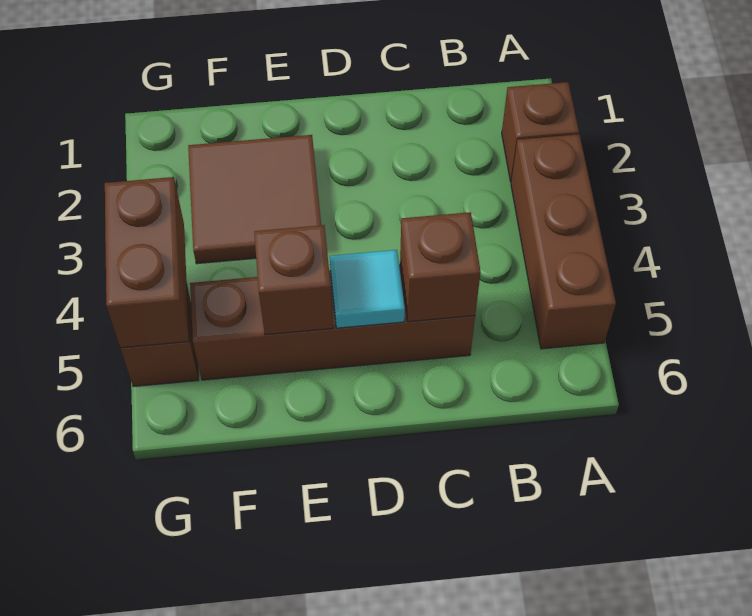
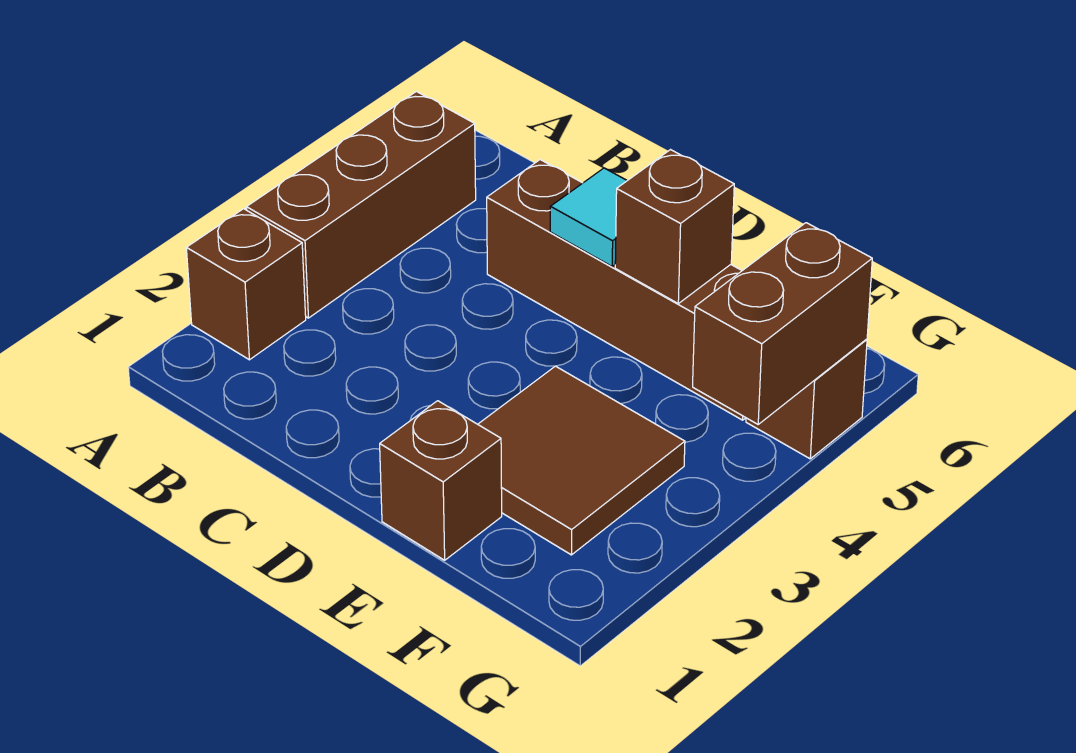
brown 1x1 brick [400,212,481,322] -> brown 1x1 brick moved to [380,401,502,560]

